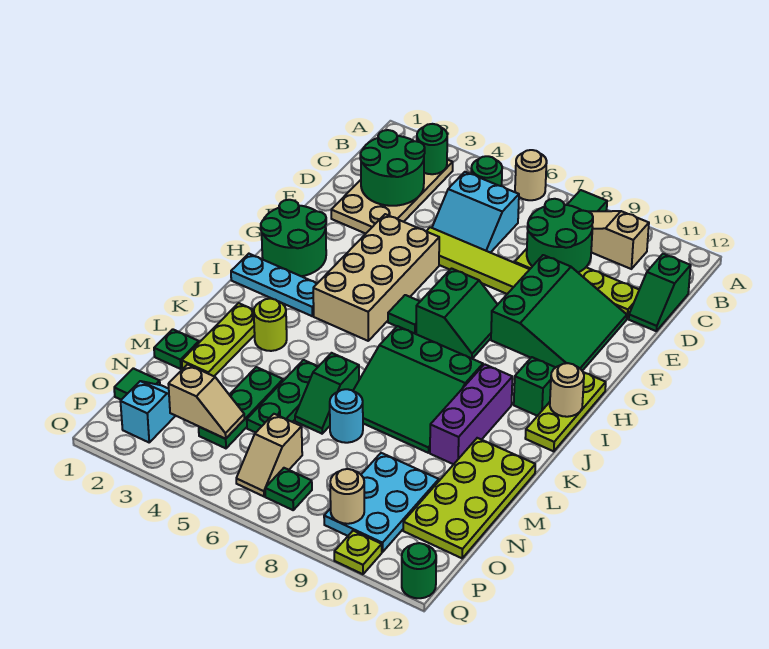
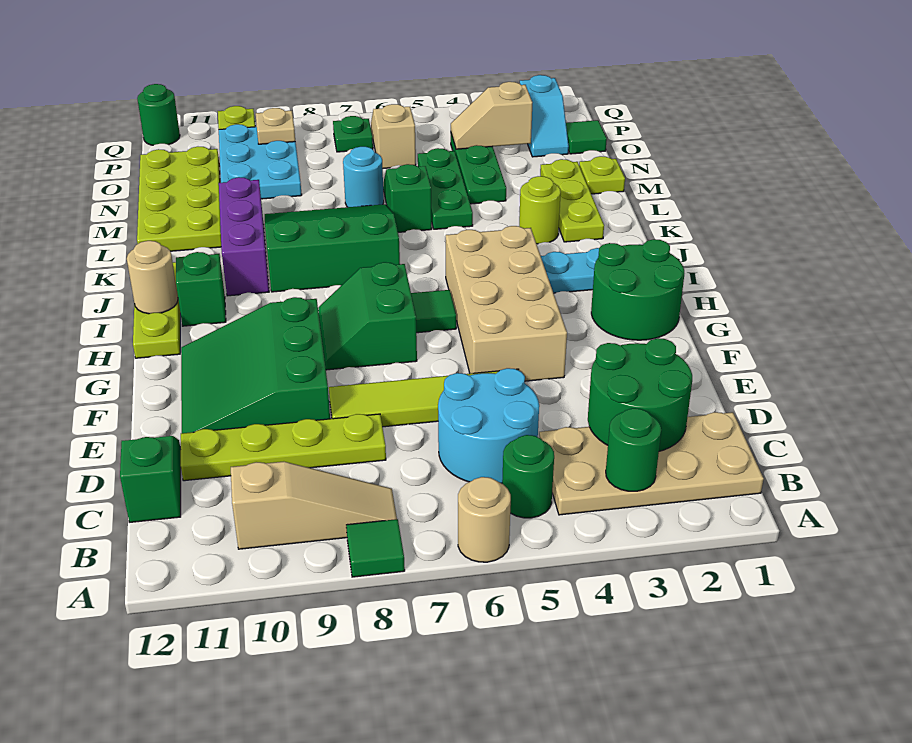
tan 2x4 plate [331,160,453,234] -> tan 2x4 plate turned to [539,412,764,515]
cyan 2x2 slope [432,172,519,253] -> cyan 2x2 round brick [438,368,539,483]
green 2x2 round brick [527,199,593,272] -> none
green 1x1 plate [154,329,199,369] -> lime 1x1 plate [579,156,625,194]
tan 1x1 round brick [330,469,364,524] -> tan 1x1 plate [256,108,295,144]

